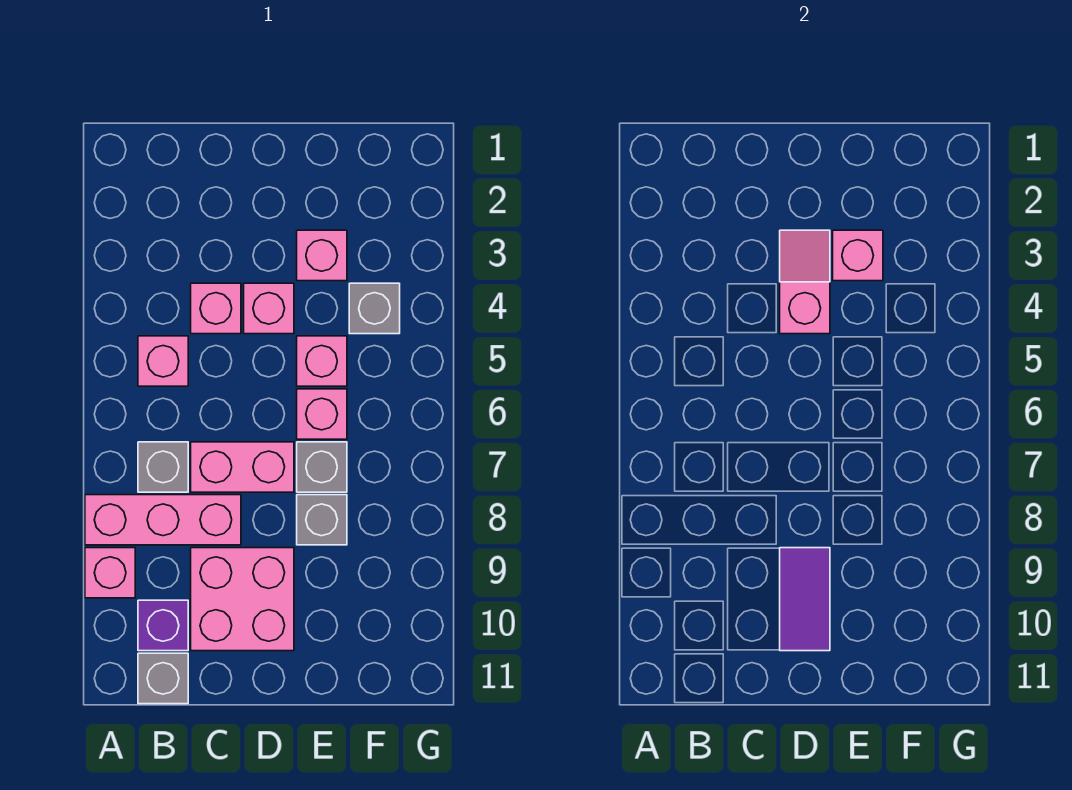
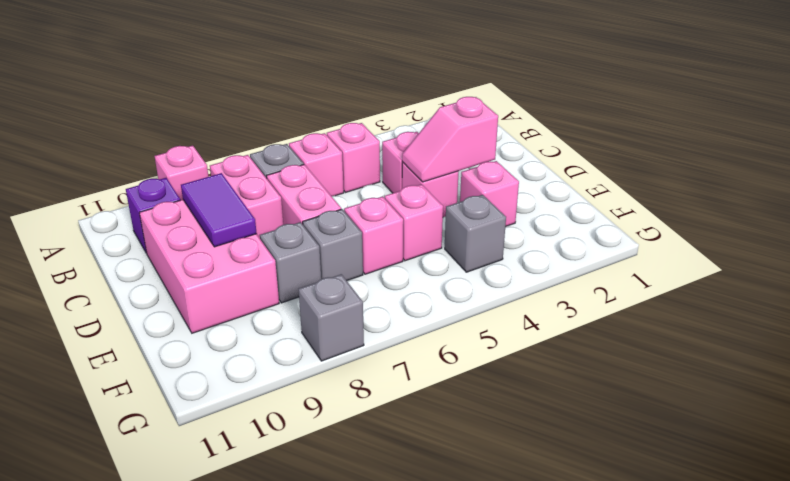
pink 1x3 brick [85,495,241,545] -> pink 1x2 brick [210,155,283,238]
grey 1x1 brick [138,653,188,704] -> grey 1x1 brick moved to [299,274,364,361]
pink 2x2 brick [191,548,294,651] -> pink 2x3 brick [139,200,279,333]
pink 1x2 slope [780,230,830,334] -> pink 1x2 slope turned to [402,97,498,182]
purple 1x2 tile [780,548,830,651] -> purple 1x2 tile turned to [181,173,257,247]
pink 1x1 brick [833,230,883,281] -> pink 1x1 brick moved to [289,133,344,196]

